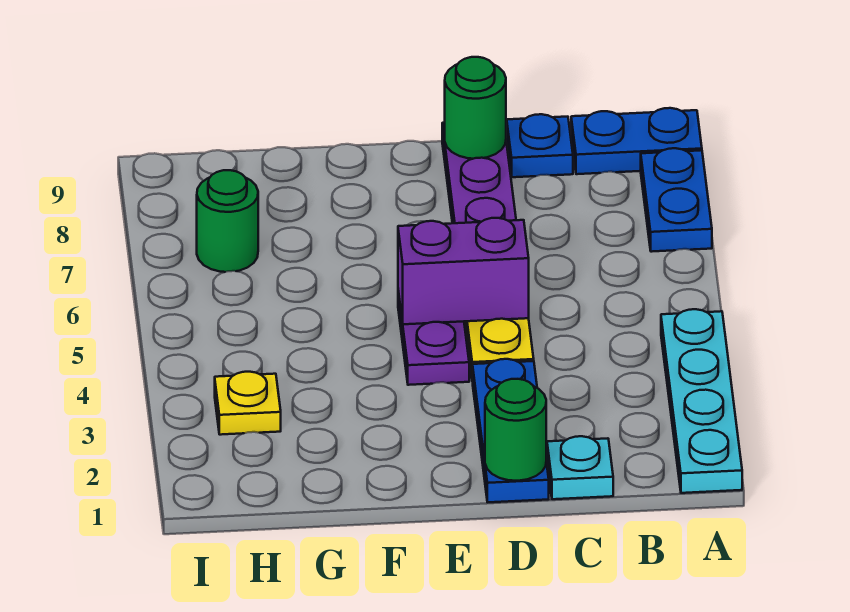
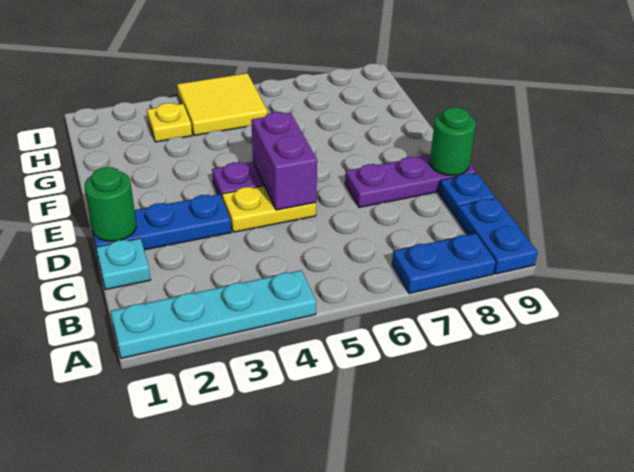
none -> yellow 2x2 tile [177,73,268,136]
green 1x1 round brick [197,170,258,272] -> none

